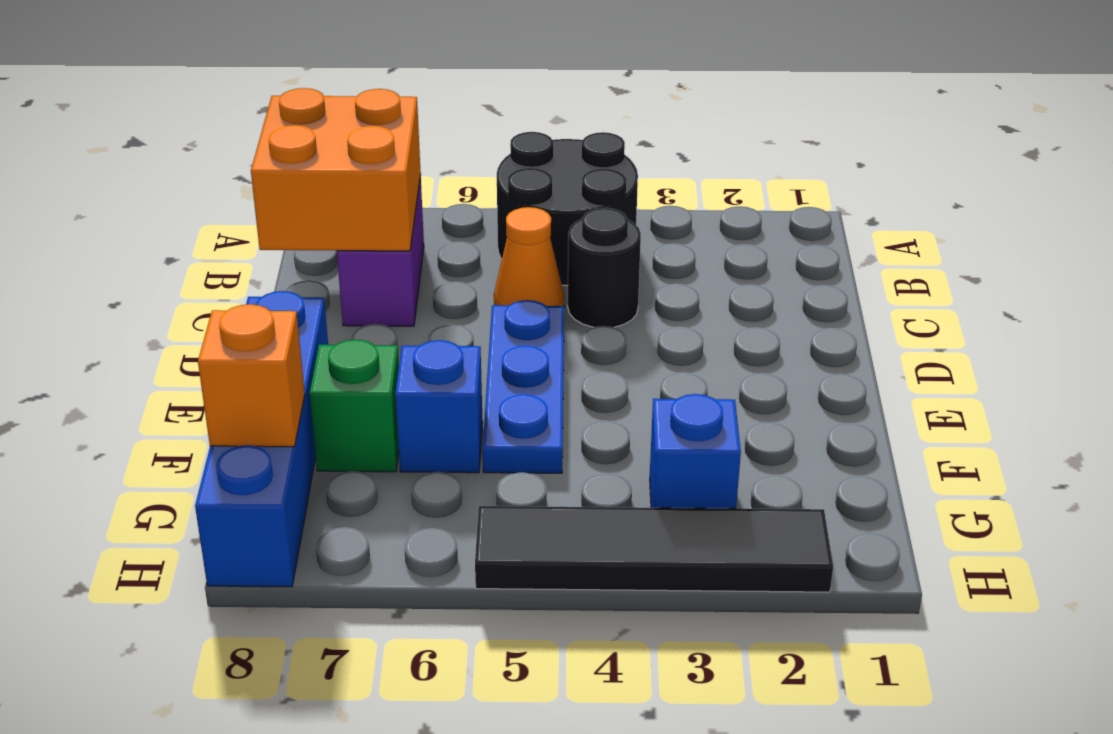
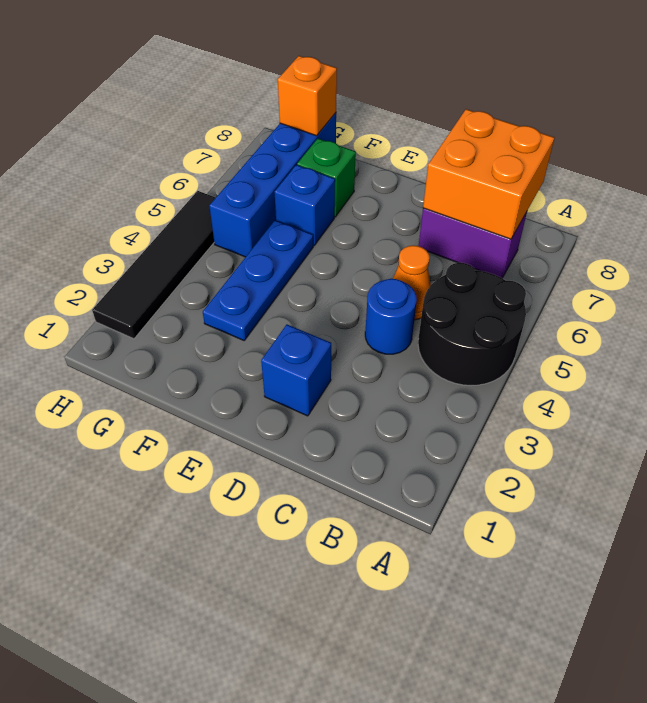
black 1x1 round brick [568,208,641,327] -> blue 1x1 round brick [365,279,417,354]
blue 1x3 plate [483,300,564,473] -> blue 1x3 plate turned to [203,220,313,340]
blue 1x4 brick [195,291,328,587] -> blue 1x4 brick turned to [209,113,336,257]
blue 1x1 brick [650,394,741,508] -> blue 1x1 brick moved to [261,325,331,416]

